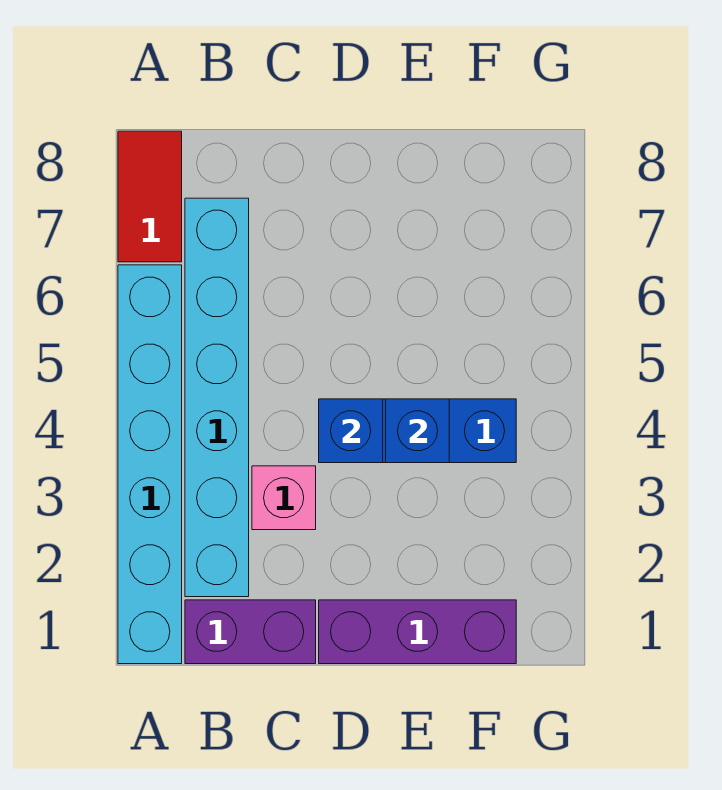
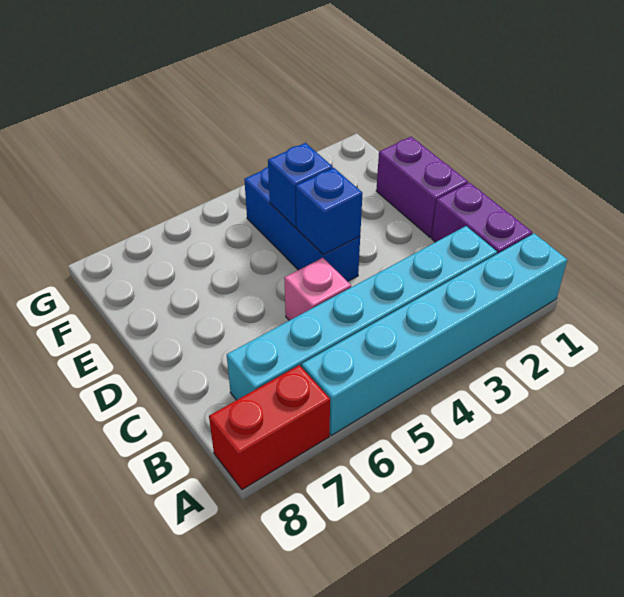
red 1x2 tile [118,131,182,262] -> red 1x2 brick [209,365,330,490]
pink 1x1 brick [252,466,316,530] -> pink 1x1 brick moved to [284,258,351,320]
purple 1x3 brick [319,600,516,664] -> purple 1x2 brick [376,137,468,237]

